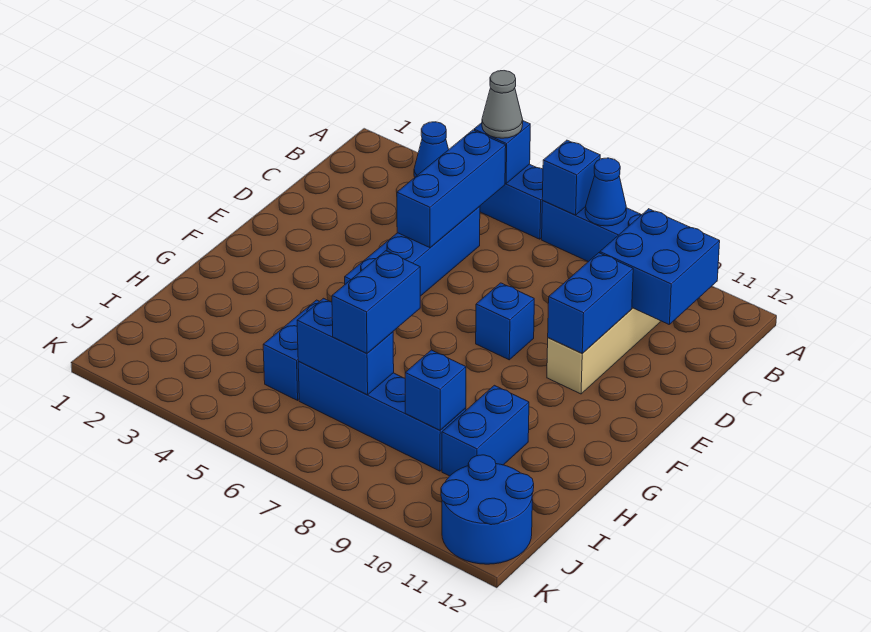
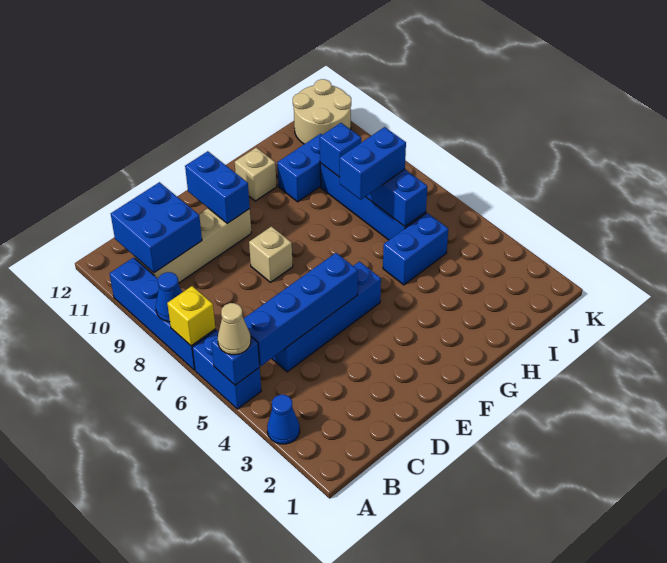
grey 1x1 cone [482,71,523,138] -> tan 1x1 cone [218,303,251,355]
blue 1x1 brick [542,140,600,215] -> yellow 1x1 brick [167,286,215,346]
blue 1x3 brick [397,130,506,248] -> blue 1x4 brick [244,253,358,366]
blue 1x2 brick [548,253,633,353] -> blue 1x2 brick turned to [185,151,250,223]
blue 1x1 brick [476,283,534,360] -> tan 1x1 brick [249,226,293,282]
none -> tan 1x1 brick [235,148,277,201]
blue 2x2 round brick [441,455,534,564] -> tan 2x2 round brick [293,79,351,144]

